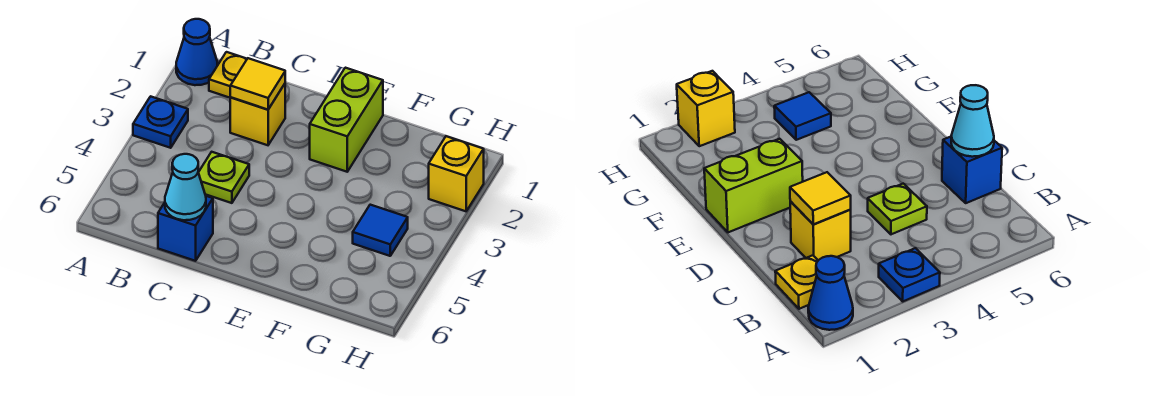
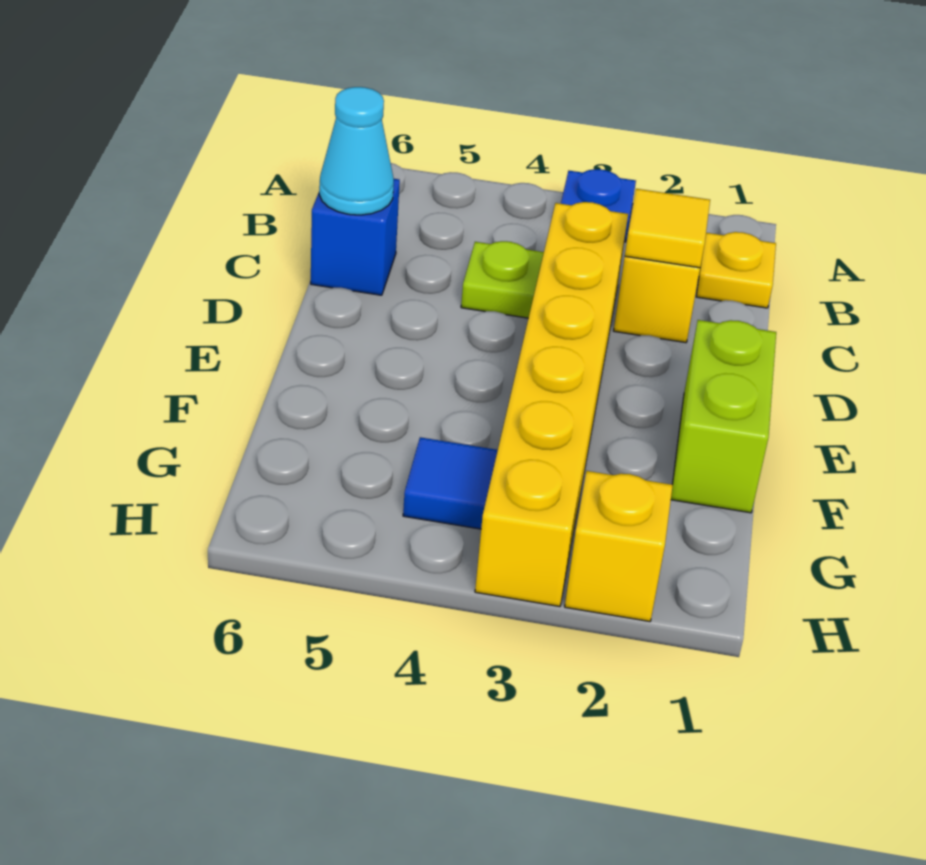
blue 1x1 cone [176,19,217,85] -> none
none -> yellow 1x6 brick [475,202,628,607]
lime 1x2 brick [310,68,383,172] -> lime 1x2 brick turned to [671,320,776,513]

